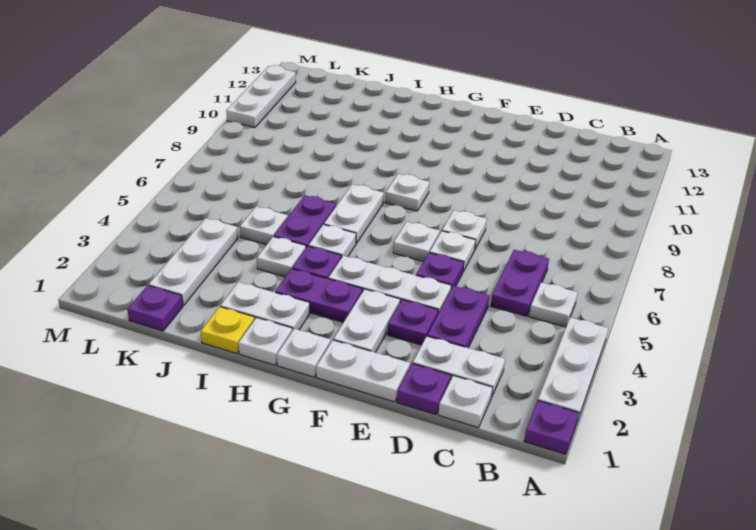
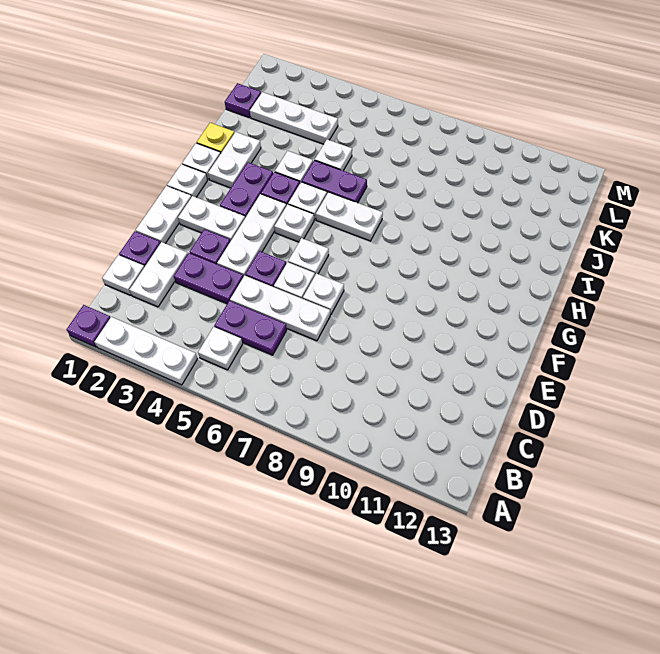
white 1x1 plate [385,174,429,211] -> white 1x1 plate moved to [274,204,314,242]
white 1x3 plate [226,65,296,128] -> white 1x3 plate moved to [230,276,330,341]

